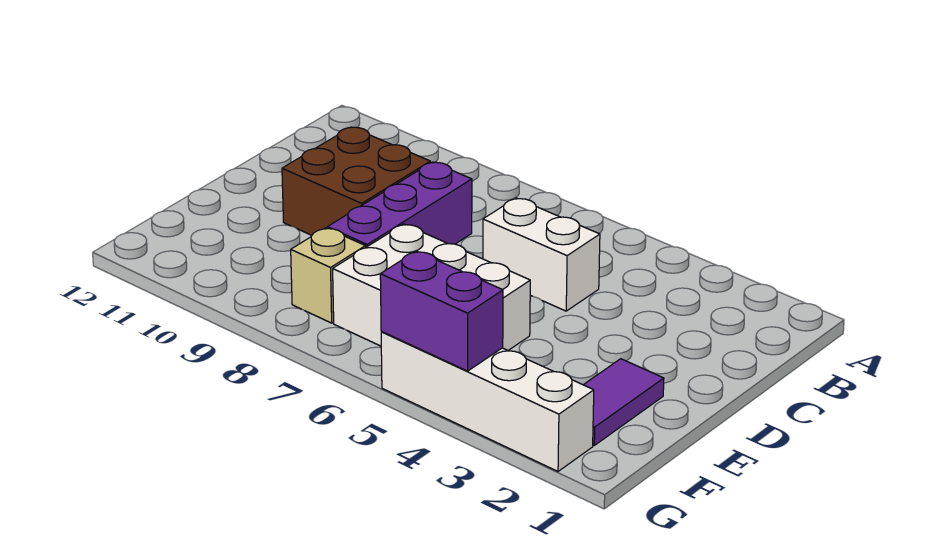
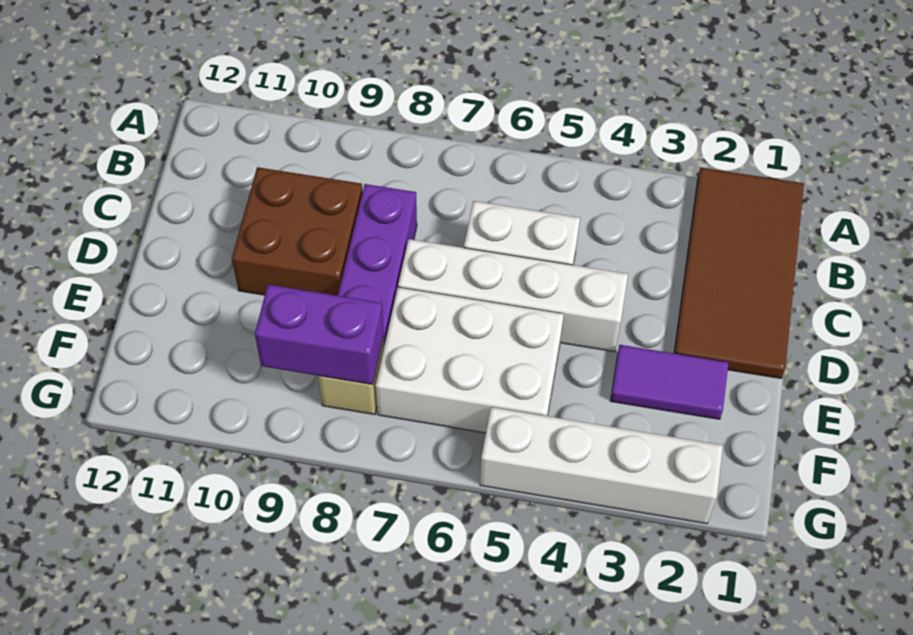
none -> brown 2x4 tile [674,168,804,378]
none -> white 1x4 brick [398,239,628,352]
purple 1x2 tile [584,359,664,445] -> purple 1x2 tile turned to [610,345,729,419]
purple 1x2 brick [380,251,503,371] -> purple 1x2 brick moved to [255,285,384,385]

